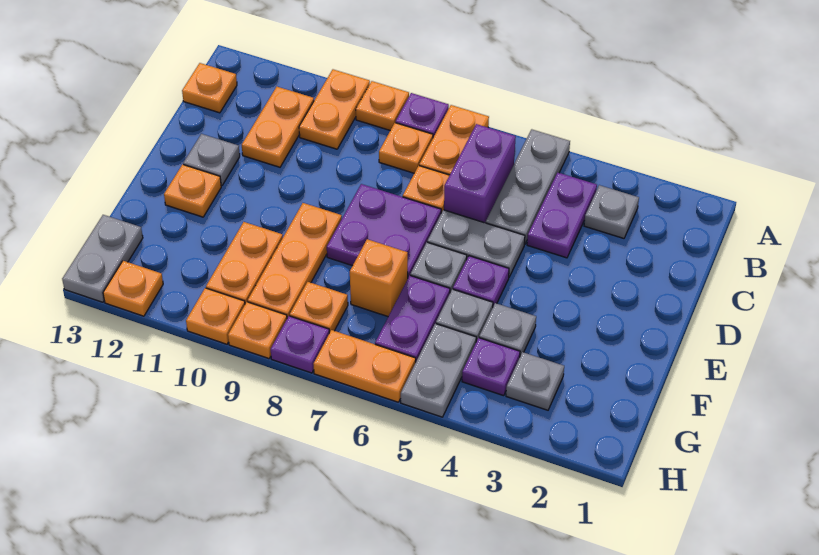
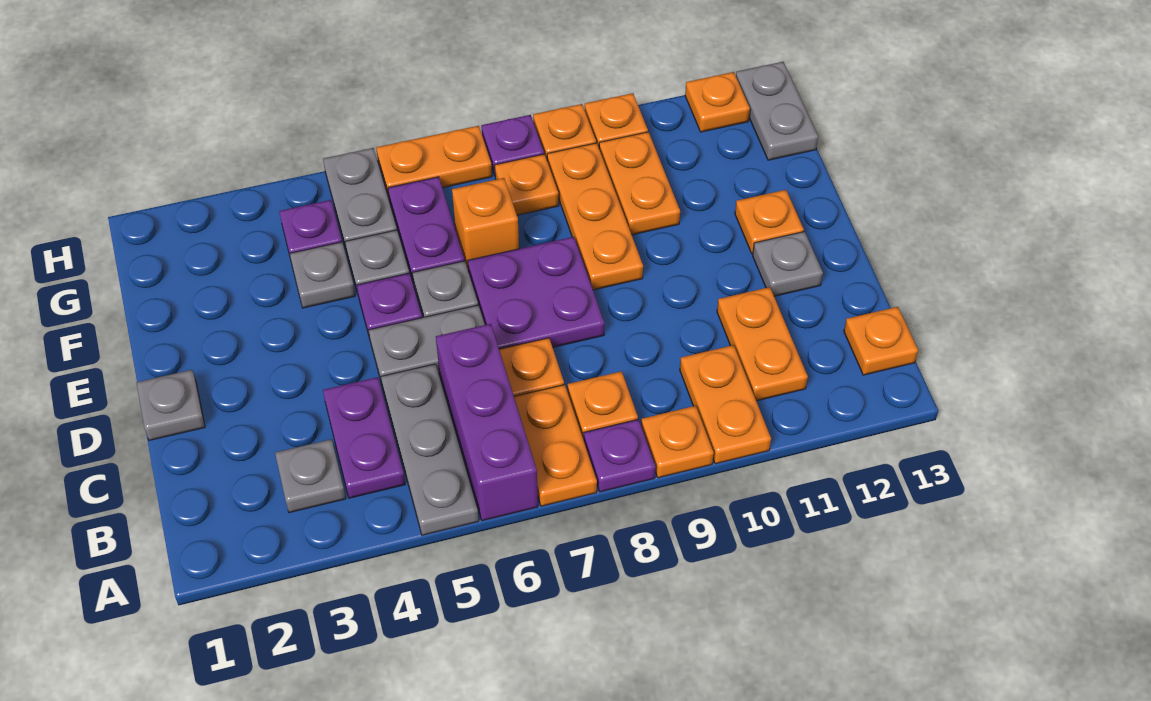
purple 1x2 brick [444,124,516,223] -> purple 1x3 brick [436,324,538,521]
grey 1x1 plate [506,352,564,410] -> grey 1x1 plate moved to [136,370,205,440]

